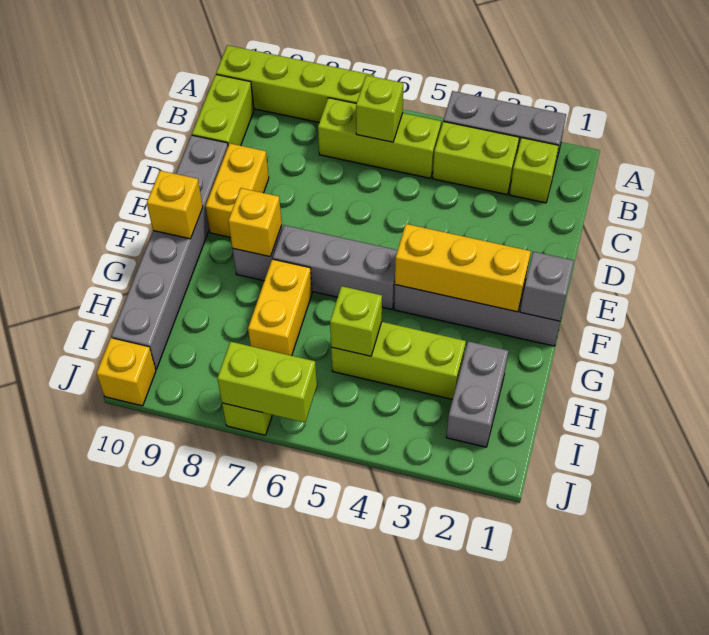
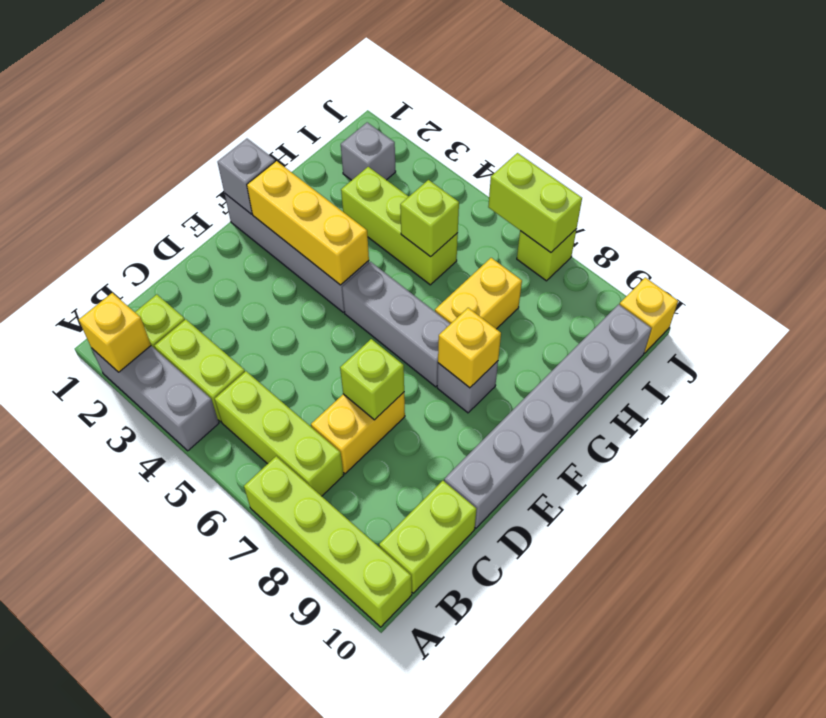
lime 1x1 brick [356,75,403,142] -> lime 1x1 brick moved to [340,339,404,420]
yellow 1x2 brick [205,143,269,237] -> yellow 1x2 brick moved to [311,392,405,474]
yellow 1x1 brick [147,171,203,239] -> yellow 1x1 brick moved to [79,293,151,372]
grey 1x2 brick [446,341,508,447] -> grey 1x1 brick [341,122,396,180]

